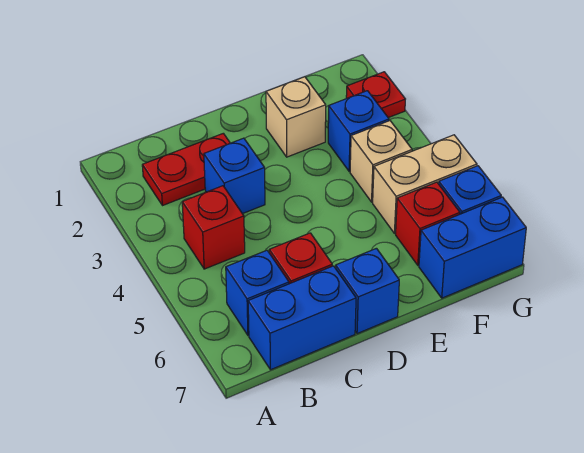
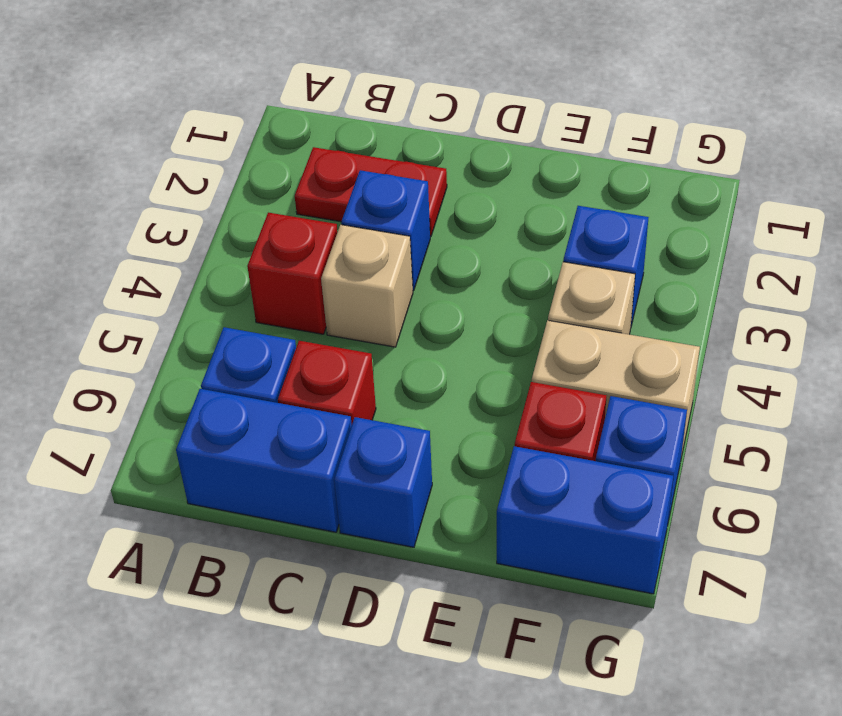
tan 1x1 brick [266,77,326,157] -> tan 1x1 brick moved to [321,225,413,347]
red 1x1 plate [346,72,405,118] -> none

